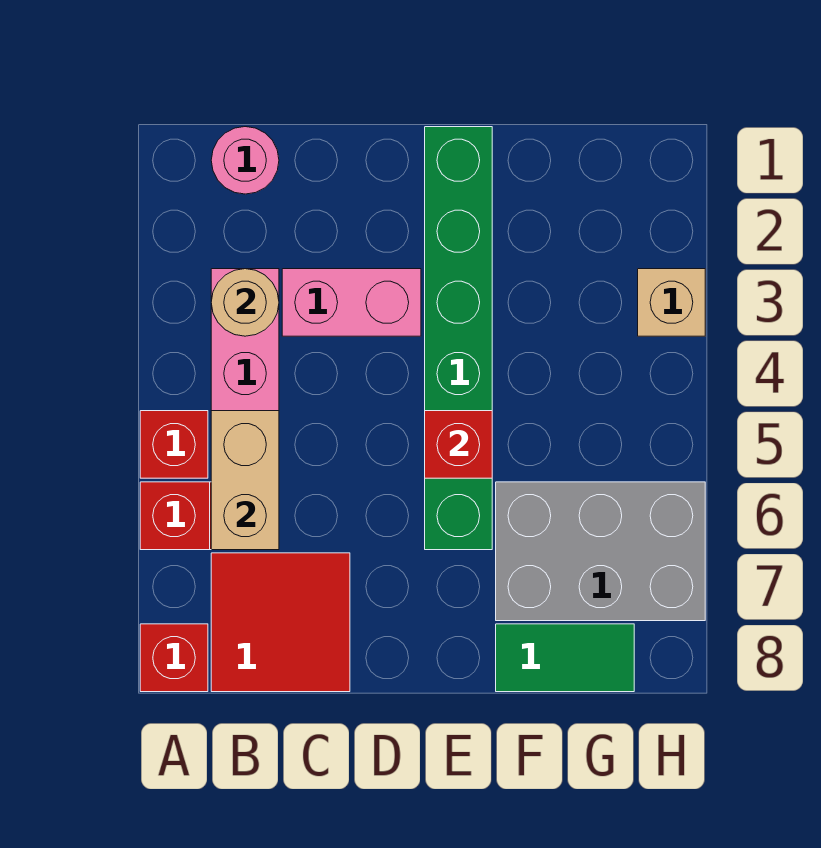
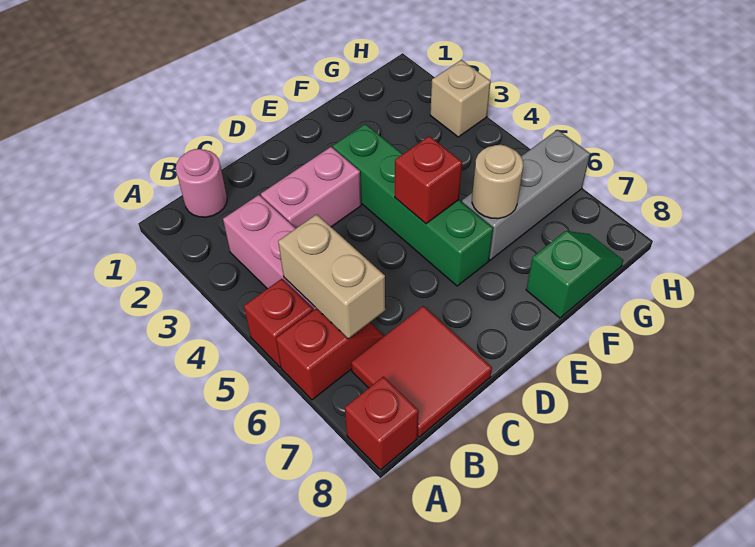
tan 1x1 round brick [211,269,279,336] -> tan 1x1 round brick moved to [472,145,523,219]
green 1x6 brick [425,127,492,550] -> green 1x4 brick [333,124,493,286]
grey 2x3 brick [496,482,705,621] -> grey 1x3 brick [462,130,590,260]
green 1x2 tile [496,624,634,692] -> green 1x2 slope [526,231,623,318]

